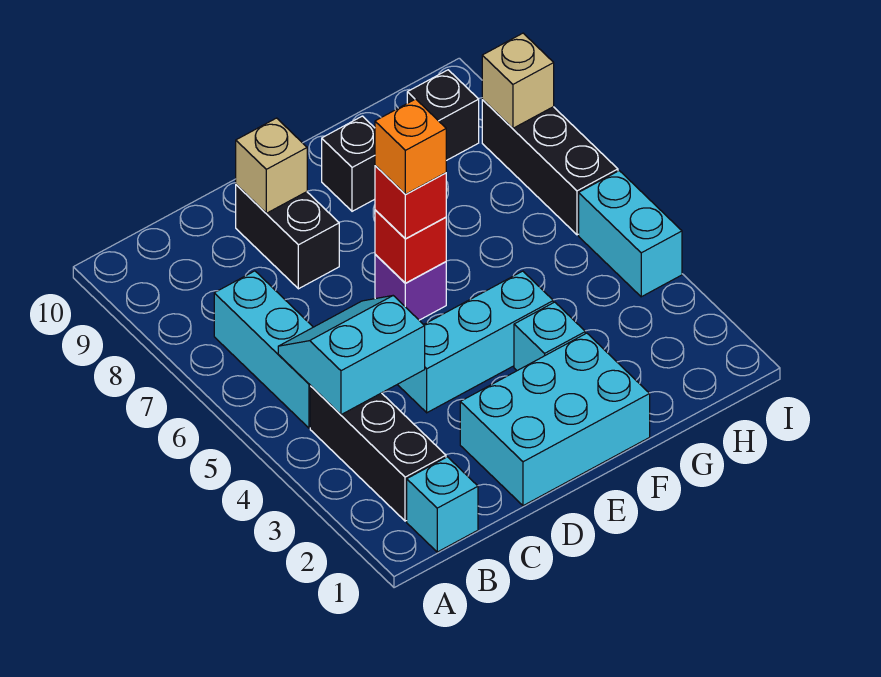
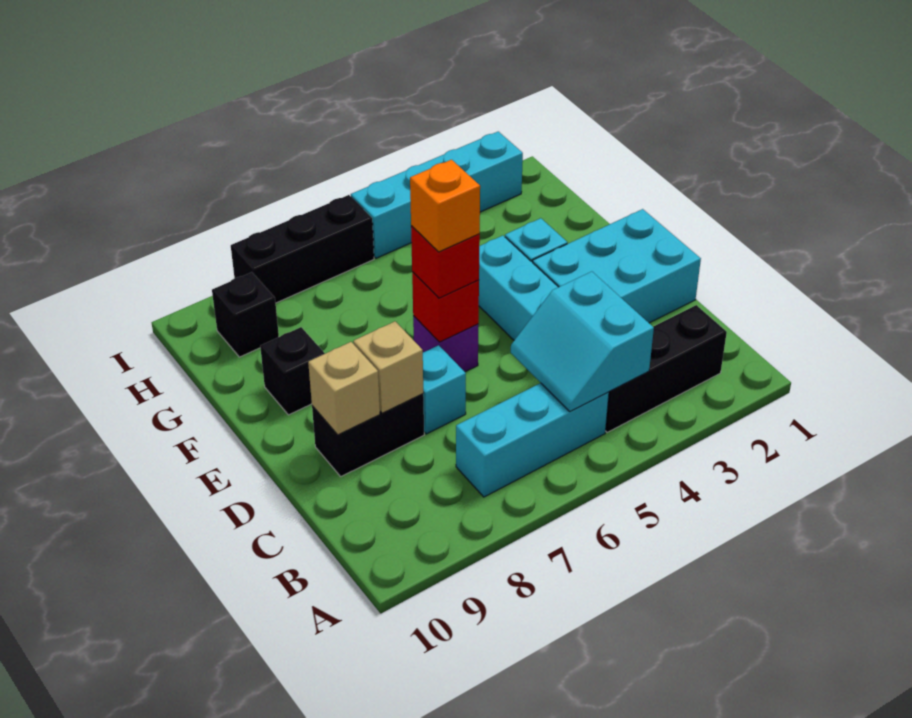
cyan 1x1 brick [407,457,478,552] -> cyan 1x1 brick moved to [423,345,466,434]
cyan 2x3 brick [460,333,650,506] -> cyan 2x3 brick turned to [533,209,701,323]
cyan 1x2 brick [579,171,682,297] -> cyan 1x4 brick [351,132,523,258]
tan 1x1 brick [482,33,554,128] -> tan 1x1 brick moved to [353,321,423,413]

